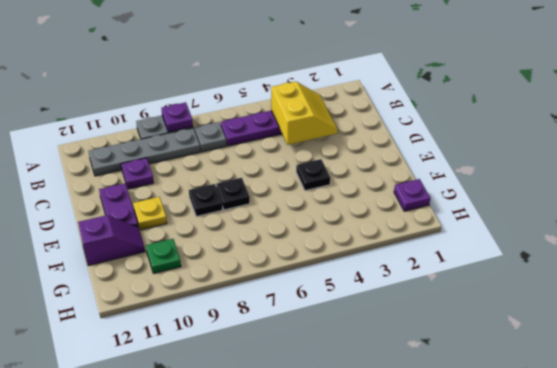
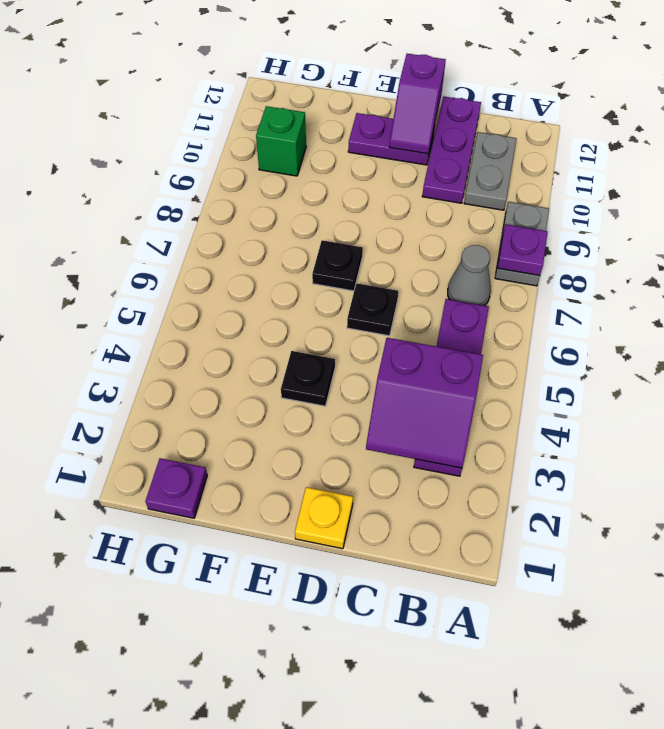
yellow 2x2 slope [271,82,338,145] -> purple 2x2 slope [366,338,483,468]
grey 1x1 plate [195,122,227,152] -> grey 1x1 cone [448,245,491,306]
grey 1x4 plate [89,128,200,176] -> grey 1x2 plate [464,132,517,210]
purple 1x1 plate [121,158,154,189] -> purple 1x3 plate [422,96,481,203]
black 1x1 plate [189,184,222,216] -> black 1x1 plate moved to [347,283,398,336]
yellow 1x1 plate [133,197,167,230] -> yellow 1x1 plate moved to [295,487,353,549]
purple 1x2 slope [78,215,145,266] -> purple 1x2 slope moved to [389,54,446,154]
green 1x1 plate [146,239,181,273] -> green 1x1 brick [256,106,306,176]

